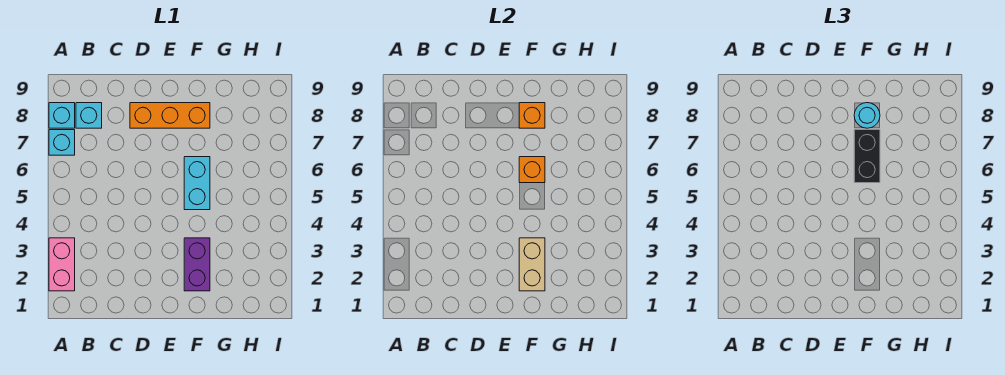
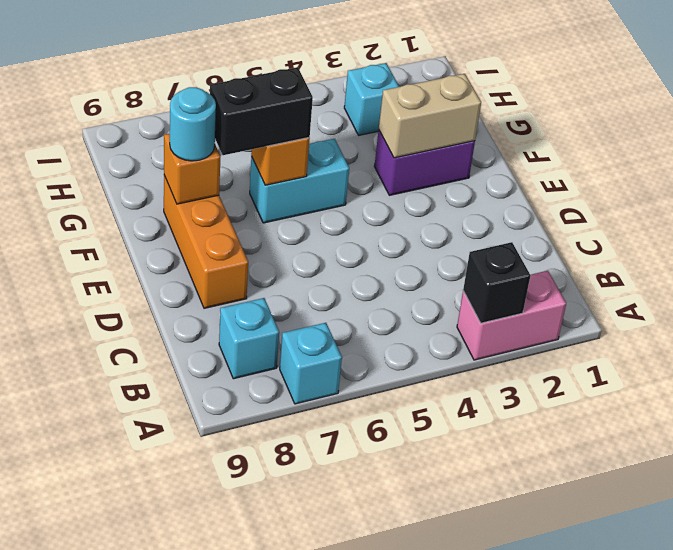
none -> black 1x1 brick [463,242,531,323]
cyan 1x1 brick [49,103,75,128] -> cyan 1x1 brick moved to [344,63,399,135]

